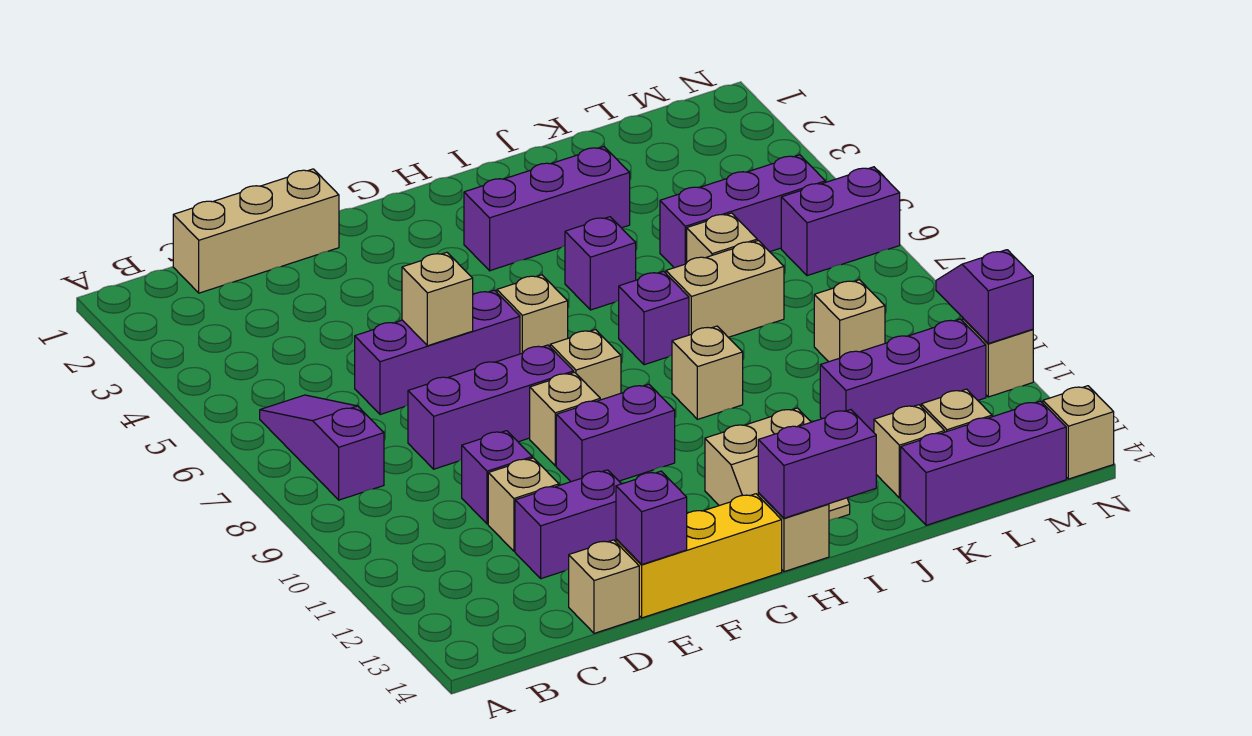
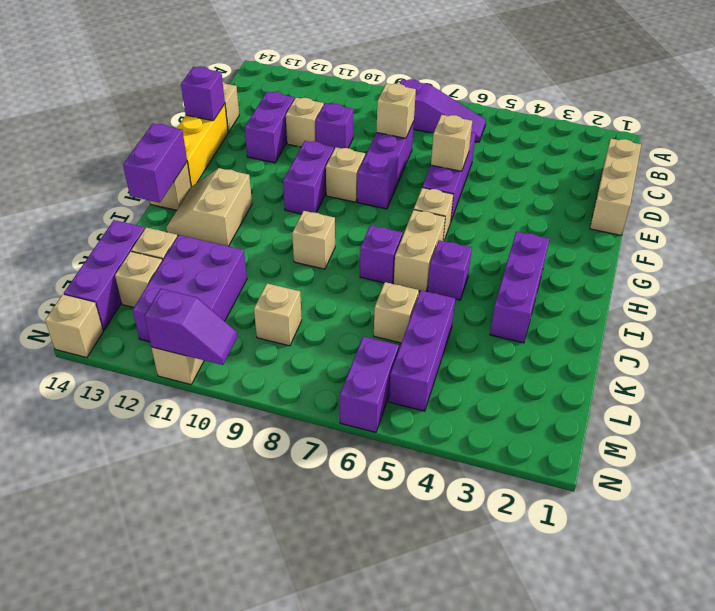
tan 1x1 brick [550,330,621,400] -> tan 1x1 brick moved to [376,83,416,138]
tan 1x2 brick [666,241,784,337] -> tan 1x2 brick moved to [394,210,445,291]
purple 1x3 brick [820,319,986,432] -> purple 2x3 brick [133,235,247,342]

